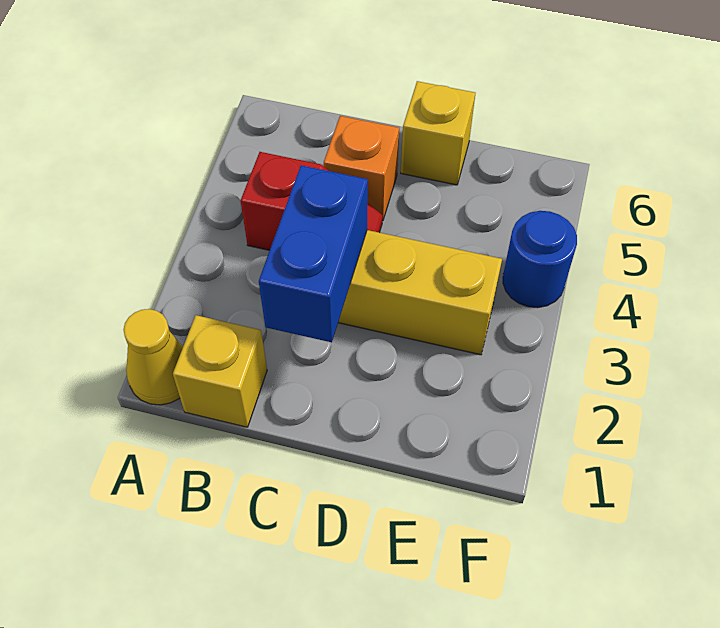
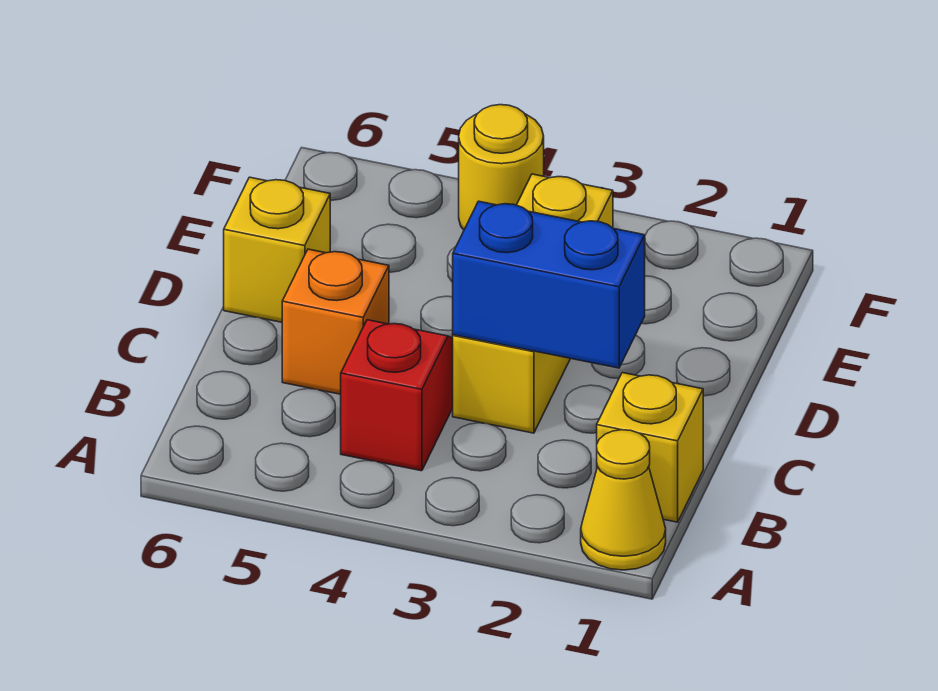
blue 1x1 round brick [503,211,577,308] -> yellow 1x1 round brick [459,105,544,230]

